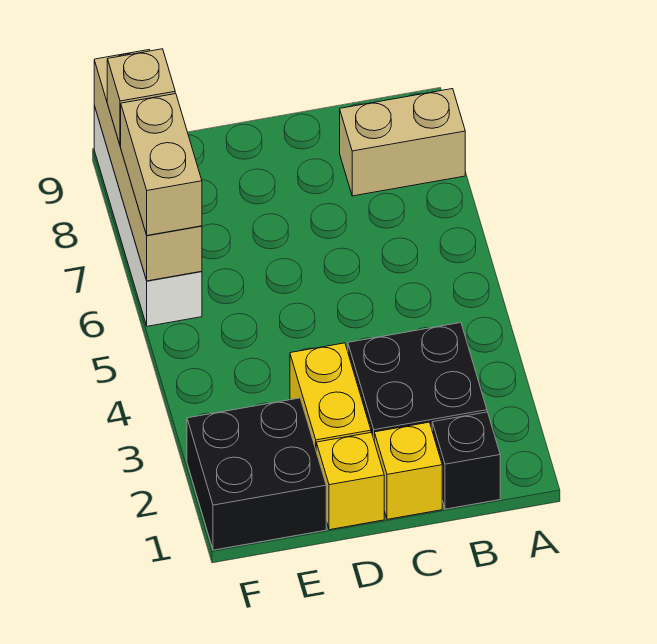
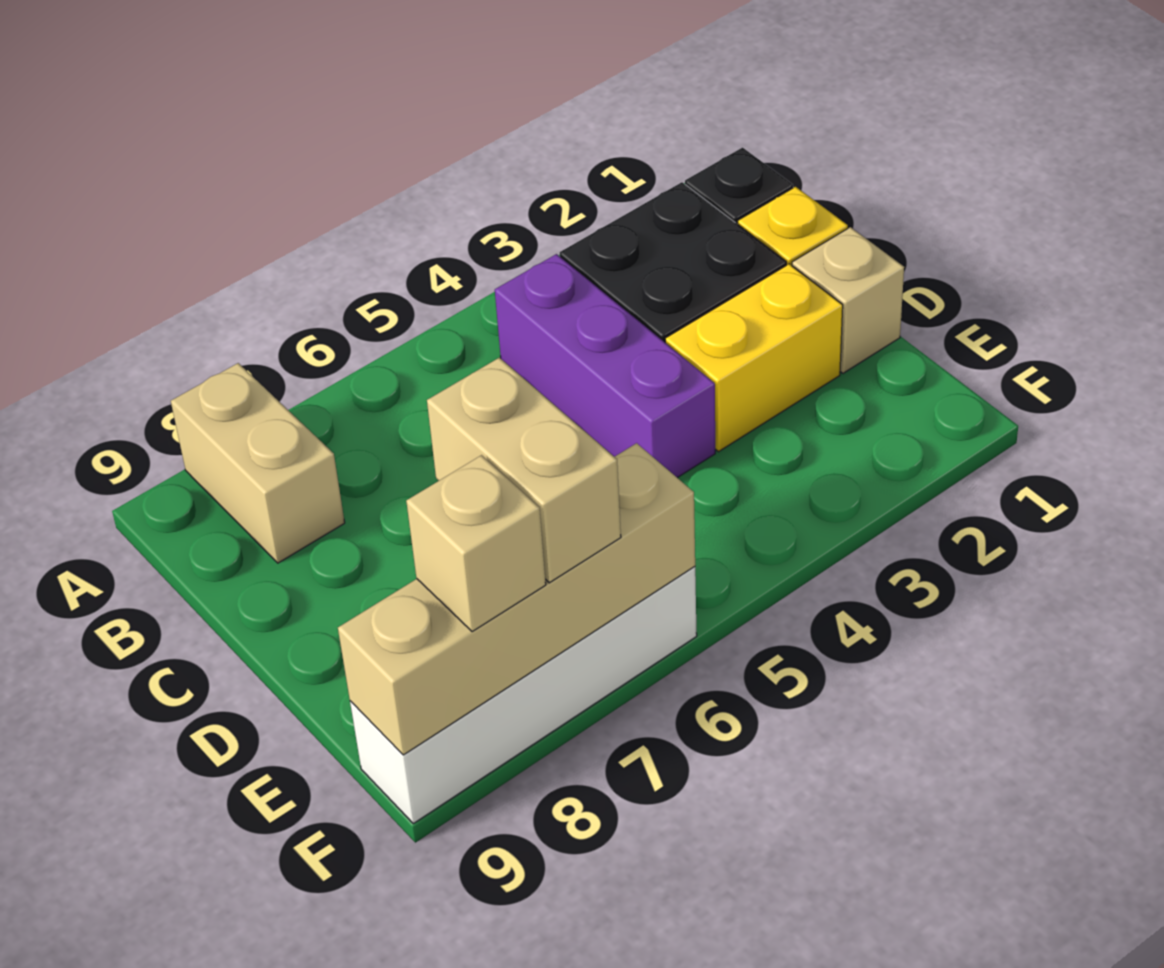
none -> purple 1x3 brick [495,254,715,478]
yellow 1x1 brick [316,433,384,530] -> tan 1x1 brick [792,227,904,373]
black 2x2 brick [187,398,326,550] -> none
tan 1x2 brick [121,94,202,235] -> tan 1x2 brick turned to [427,358,621,583]

